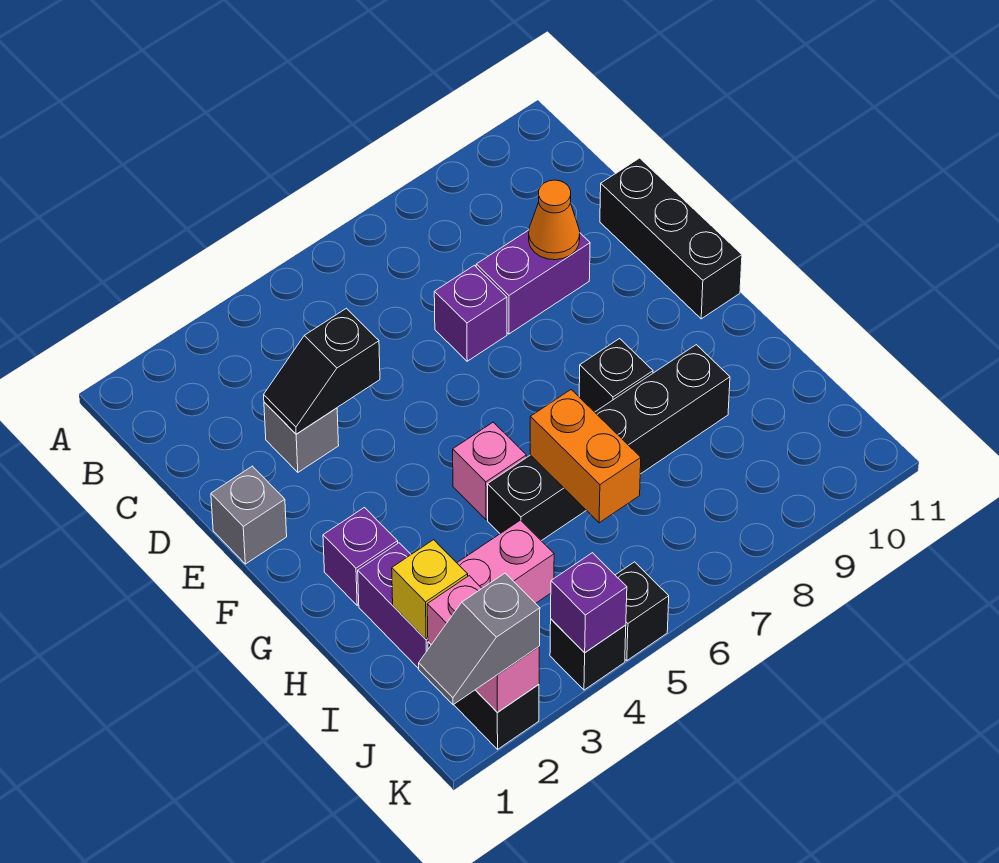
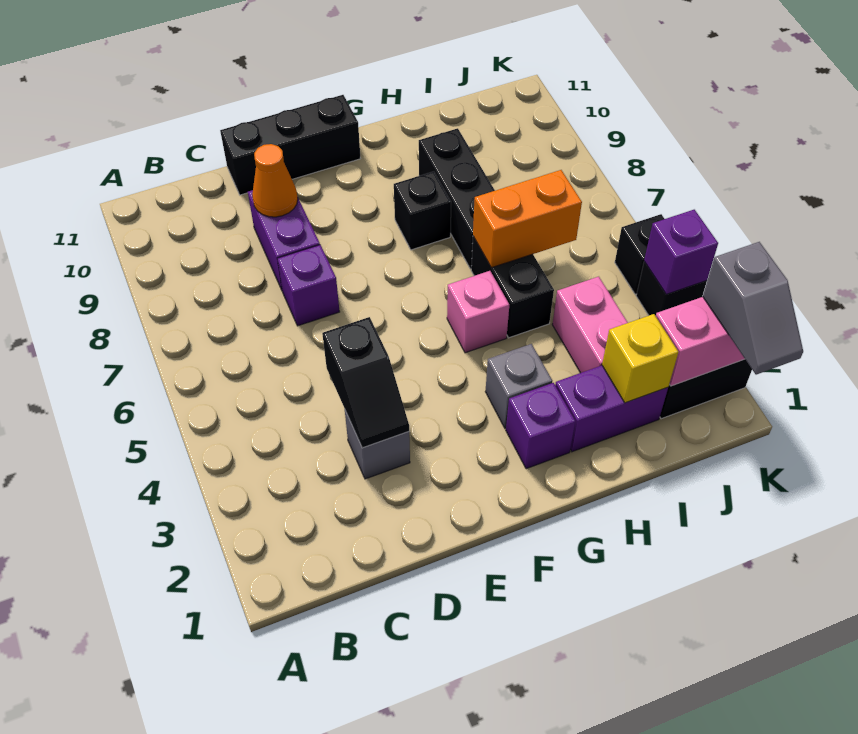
grey 1x1 brick [211,466,287,564] -> grey 1x1 brick moved to [485,344,552,428]

